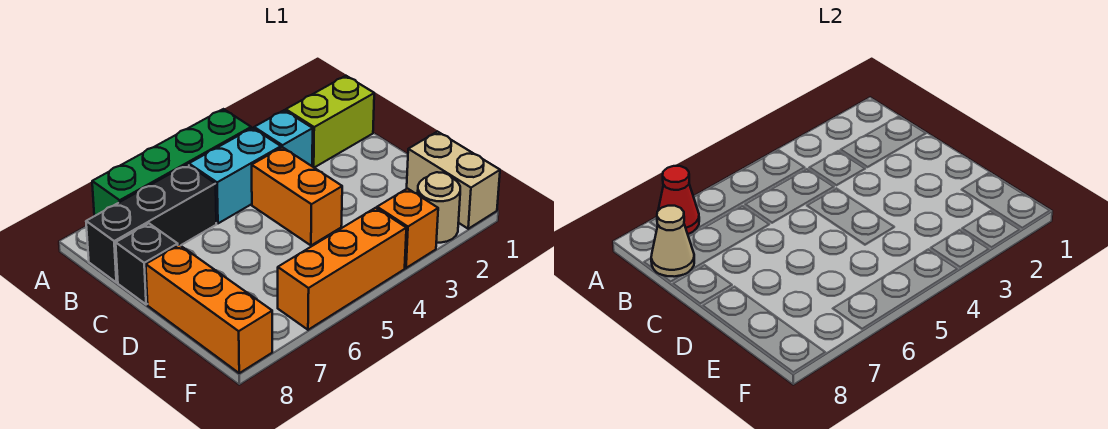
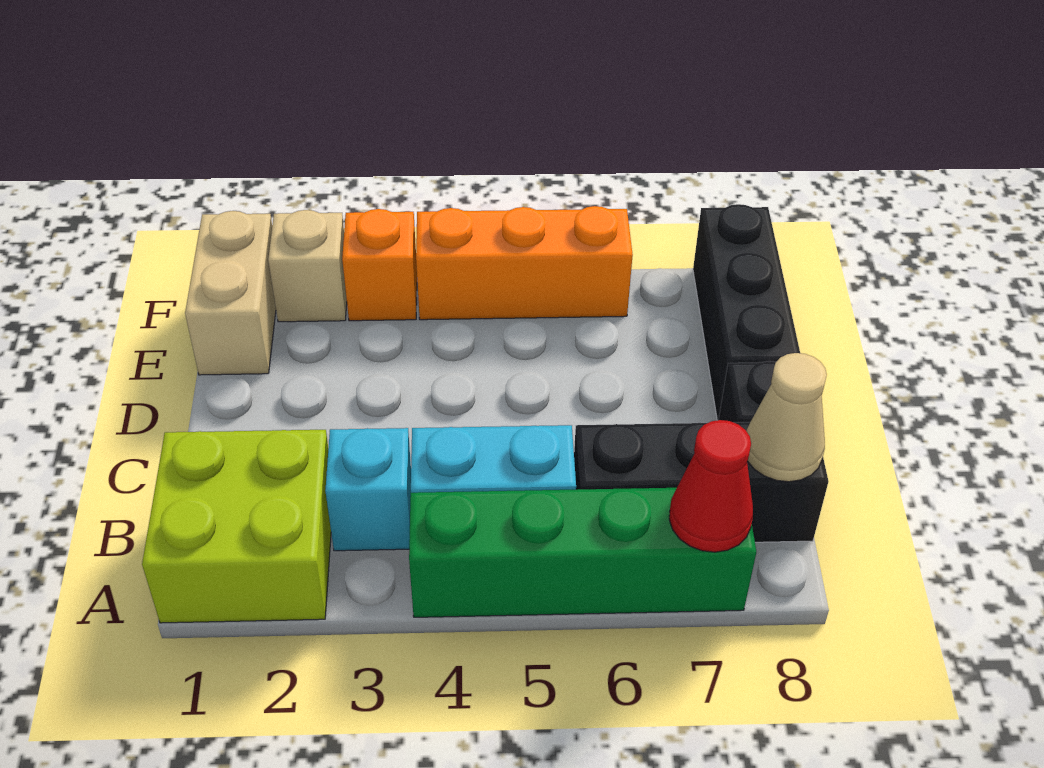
lime 1x2 brick [286,76,374,168] -> lime 2x2 brick [142,430,331,623]
orange 1x2 brick [252,147,342,245] -> none
orange 1x3 brick [146,245,272,373] -> black 1x3 brick [693,204,800,420]
tan 1x1 round brick [418,172,460,243] -> tan 1x1 brick [268,210,347,322]

